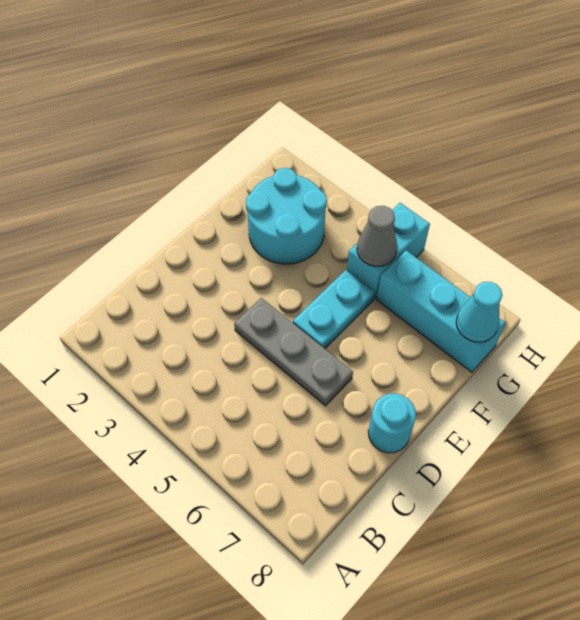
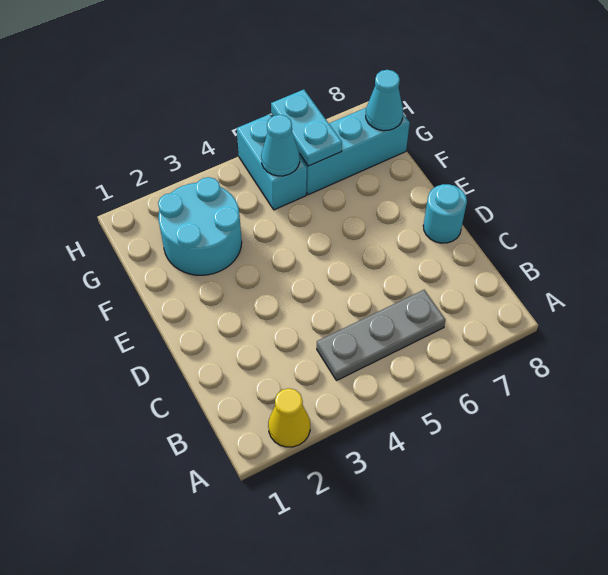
none -> yellow 1x1 cone [268,388,310,447]
grey 1x3 plate [234,298,353,406] -> grey 1x3 plate moved to [317,290,446,380]
cyan 1x2 plate [293,270,375,349] -> cyan 1x2 plate moved to [271,90,342,166]
grey 1x1 cone [357,206,397,266] -> cyan 1x1 cone [261,115,300,176]

